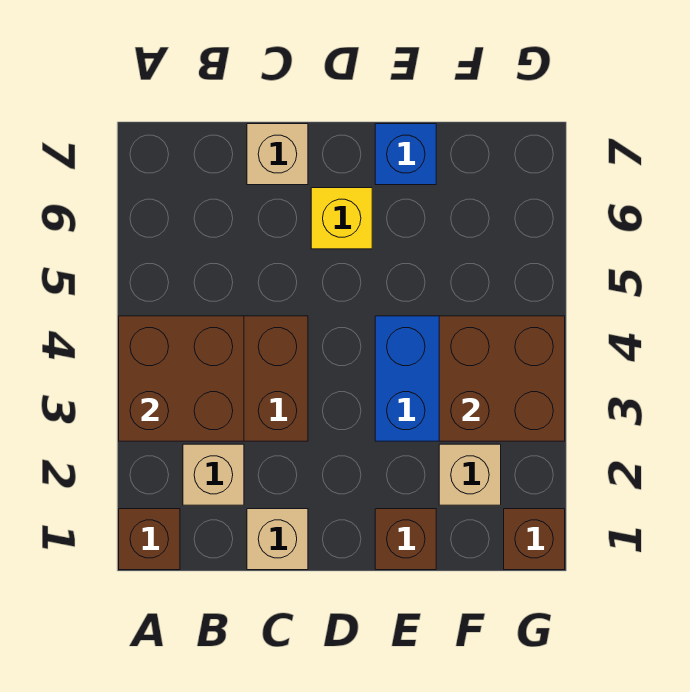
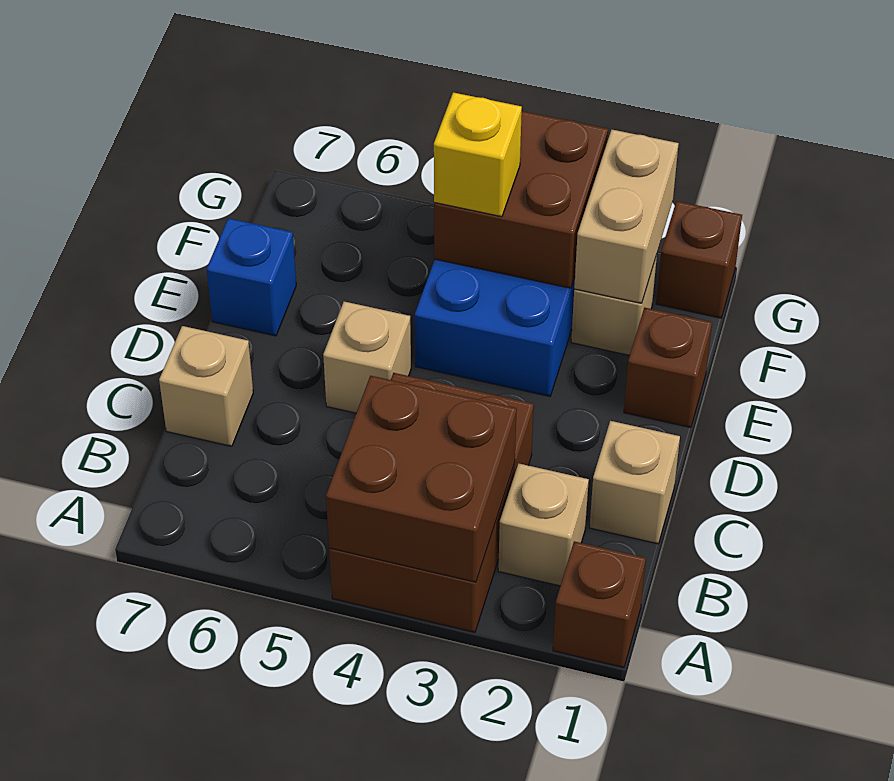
none -> tan 1x1 brick [323,302,411,413]
yellow 1x1 brick [311,188,372,249] -> yellow 1x1 brick moved to [434,92,522,217]
none -> tan 1x2 brick [574,130,679,303]

